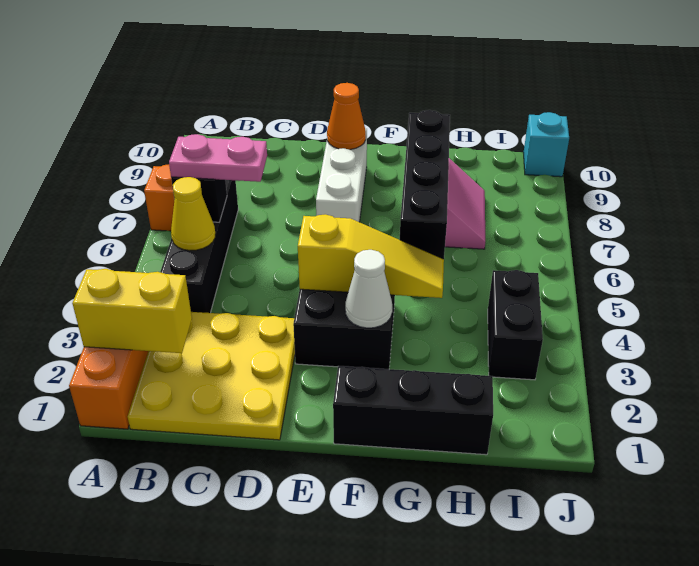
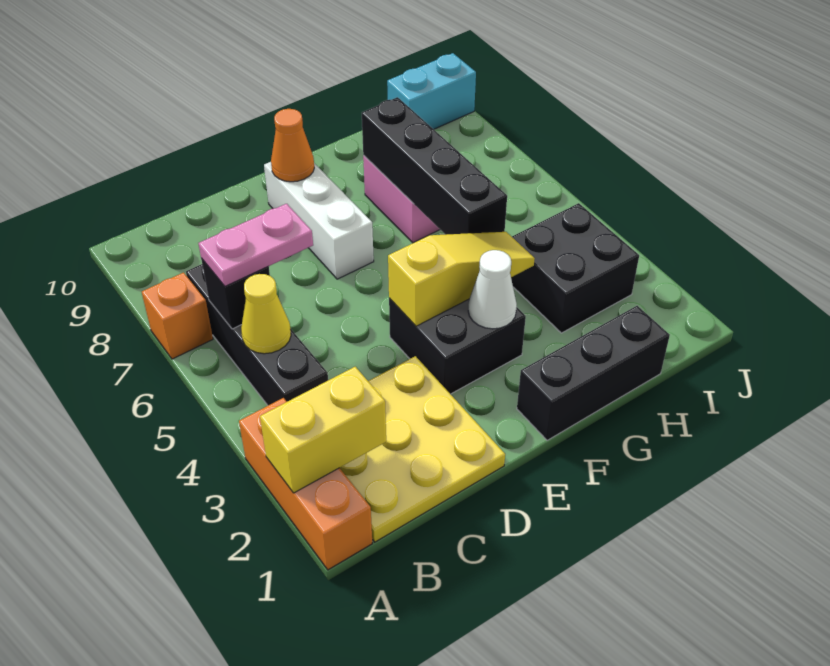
black 1x2 brick [488,270,543,380] -> black 2x2 brick [511,203,639,333]
cyan 1x1 brick [523,112,569,177] -> cyan 1x2 brick [387,53,476,129]

